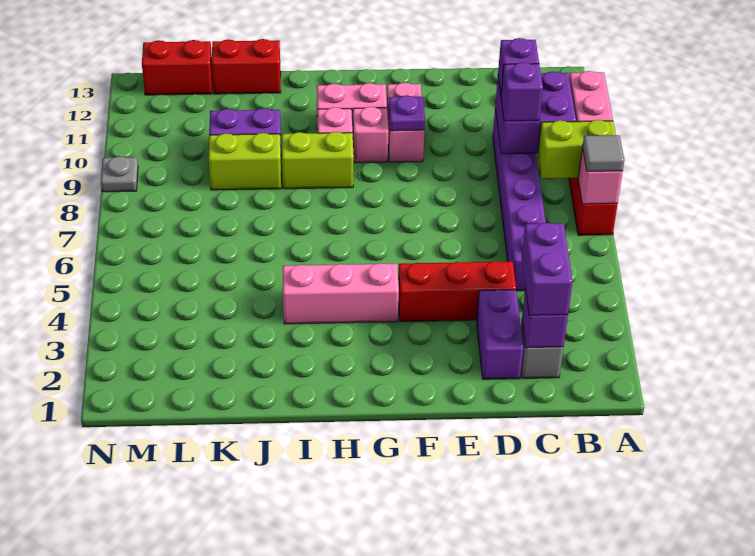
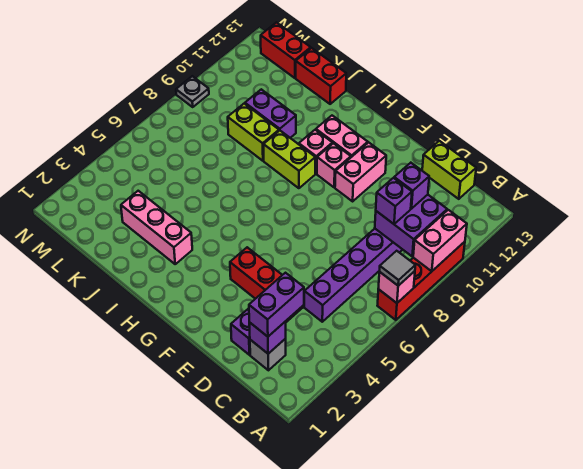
lime 1x2 brick [538,120,616,178] -> lime 1x2 brick moved to [422,141,476,199]
purple 1x1 plate [389,95,425,131] -> none
pink 1x3 brick [283,263,399,324] -> pink 1x3 brick moved to [121,191,192,264]

